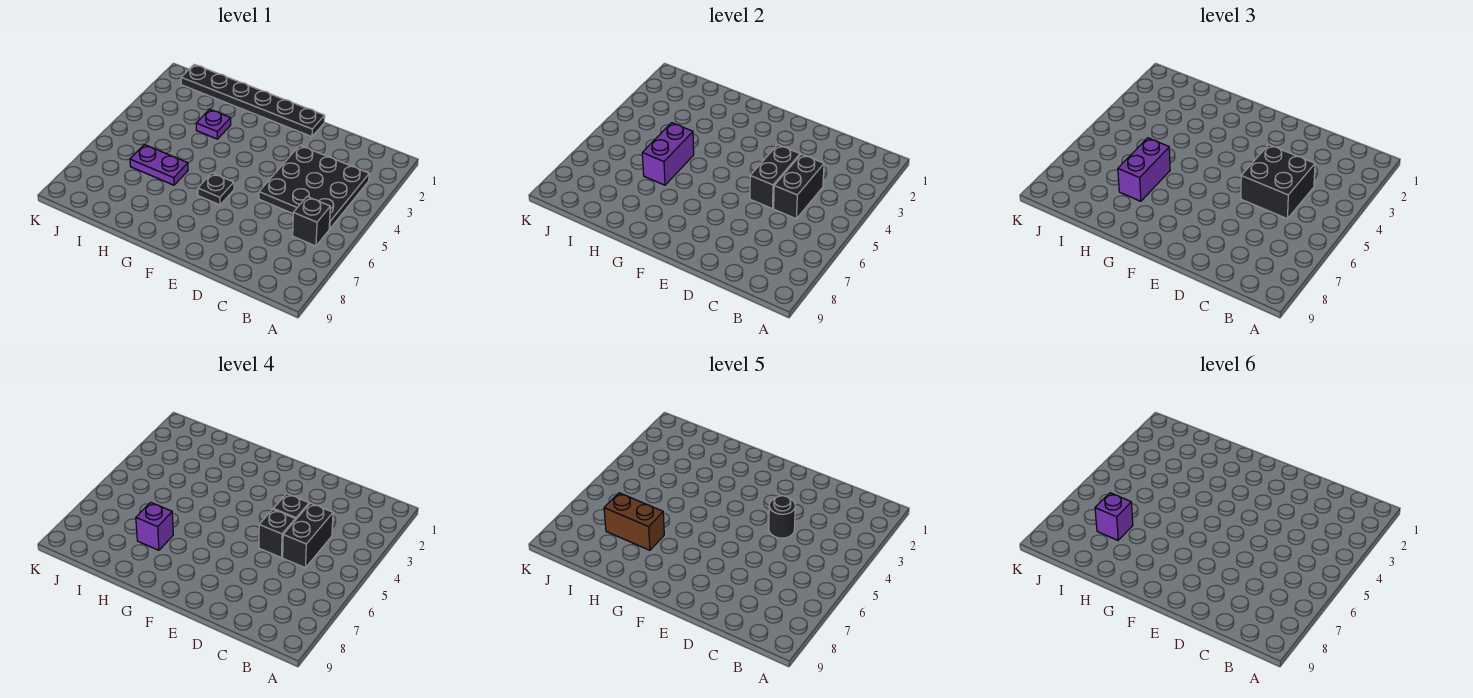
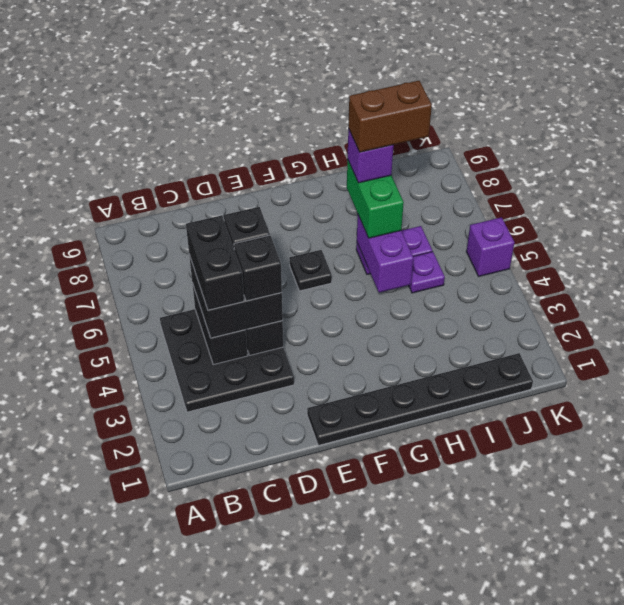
black 1x1 brick [293,197,330,246] -> none
black 1x1 round brick [769,496,795,538] -> none
purple 1x1 plate [196,109,231,139] -> purple 1x1 plate moved to [409,252,445,293]
purple 1x2 brick [1118,138,1170,201] -> green 1x2 brick [347,159,404,238]
purple 1x1 brick [1095,493,1133,540] -> purple 1x1 brick moved to [466,217,514,276]

